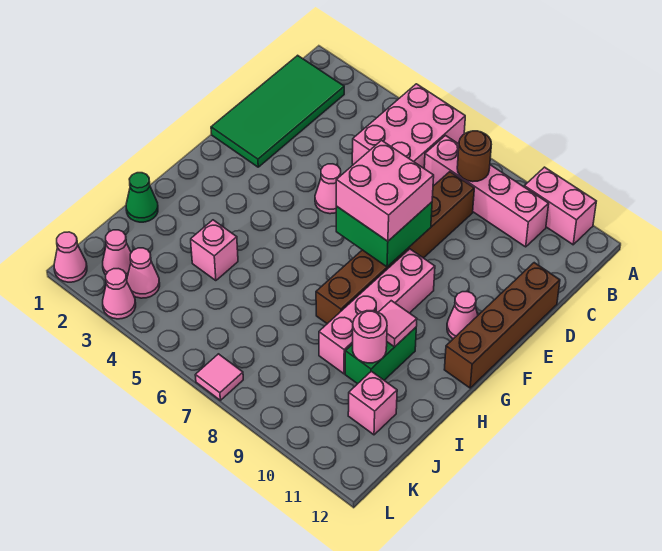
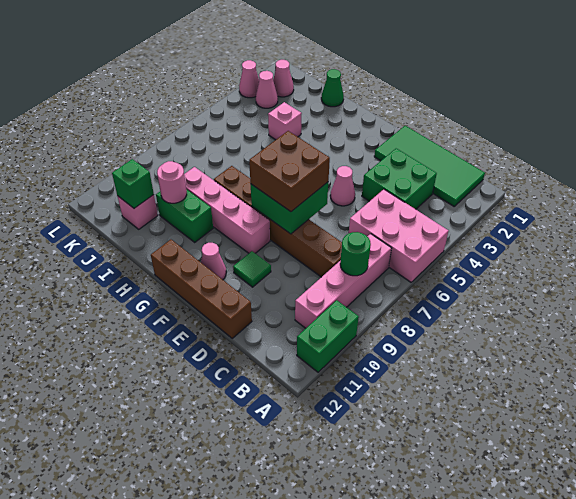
pink 1x2 brick [524,167,596,245] -> green 1x2 brick [297,300,359,372]
brown 1x1 round brick [457,131,491,182] -> green 1x1 round brick [340,232,371,276]
none -> green 2x2 brick [362,149,437,209]
pink 2x2 brick [336,140,434,241] -> brown 2x2 brick [249,131,330,212]
none -> green 1x1 tile [233,251,271,287]
pink 1x1 tile [378,301,417,347] -> none
none -> green 1x1 brick [112,159,154,208]
pink 1x1 cone [54,232,87,282] -> none
pink 1x1 tile [195,354,243,400] -> none

